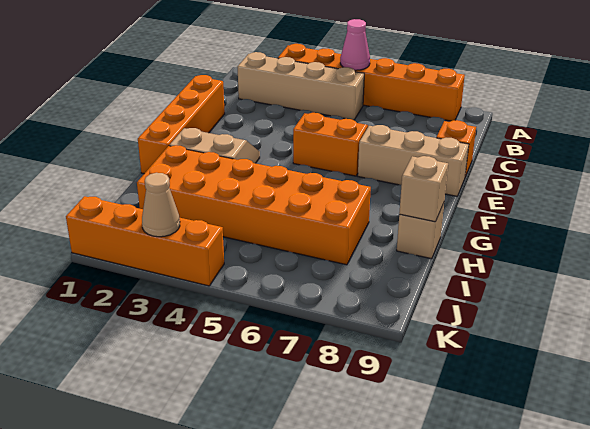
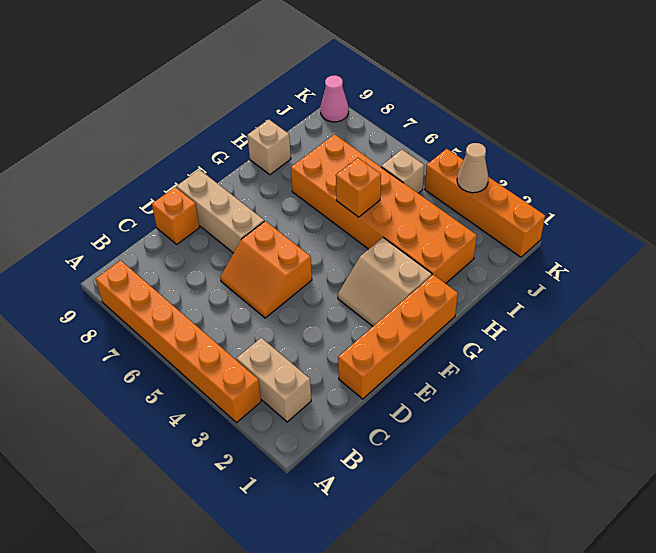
pink 1x1 cone [340,19,370,70] -> pink 1x1 cone moved to [321,75,349,122]
tan 1x4 brick [237,52,364,120] -> tan 1x2 brick [236,338,311,422]
none -> orange 1x1 brick [336,158,381,217]
tan 1x1 brick [399,156,448,222] -> tan 1x1 brick moved to [381,150,424,193]

